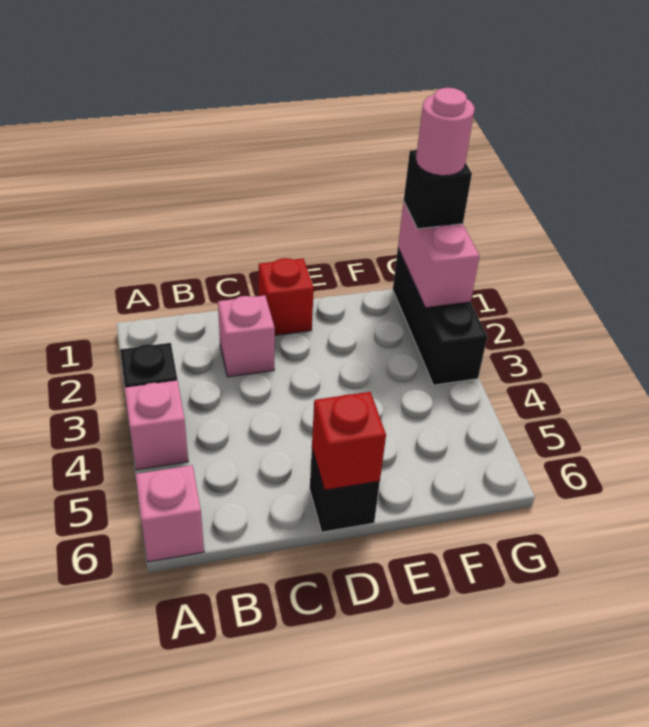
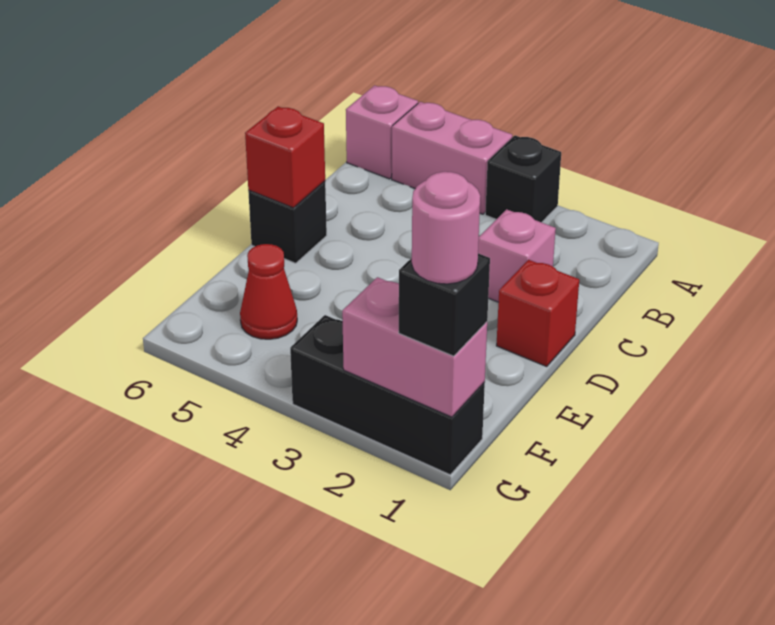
pink 1x1 brick [125,380,188,470] -> pink 1x2 brick [392,102,512,214]
none -> red 1x1 cone [240,244,297,339]

